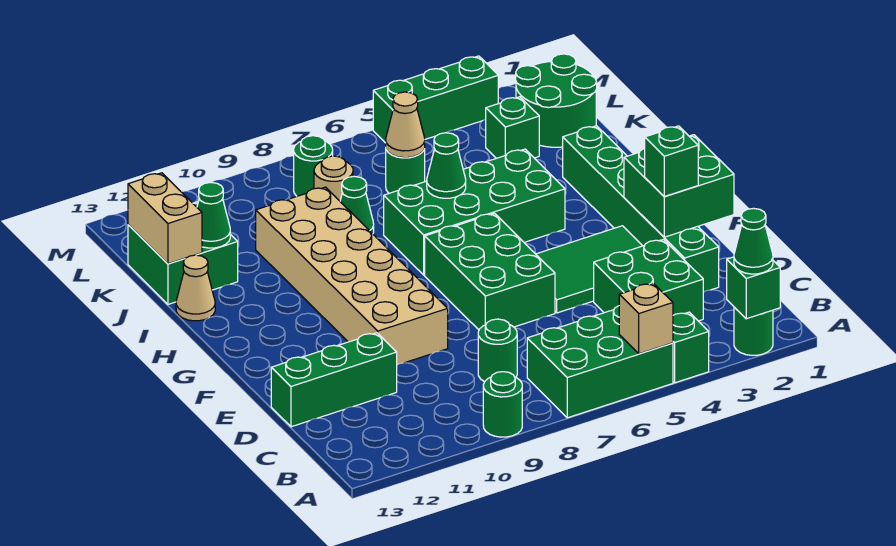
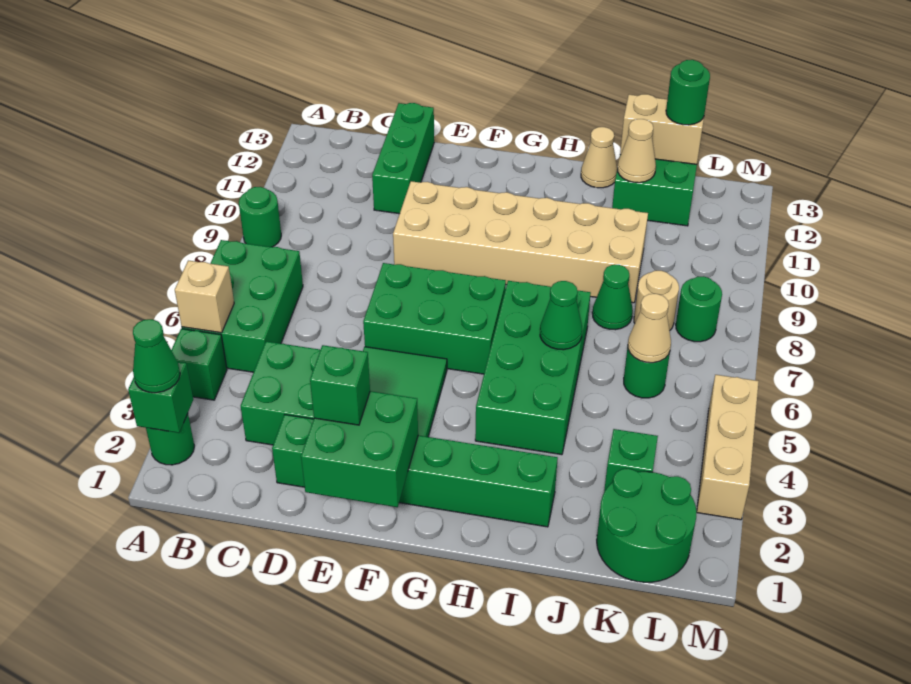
green 1x1 round brick [478,319,517,382] -> green 1x1 round brick moved to [666,60,710,125]
green 1x1 cone [197,182,230,248] -> tan 1x1 cone [617,119,656,183]
green 1x3 brick [373,56,498,143] -> tan 1x3 brick [697,375,759,520]

